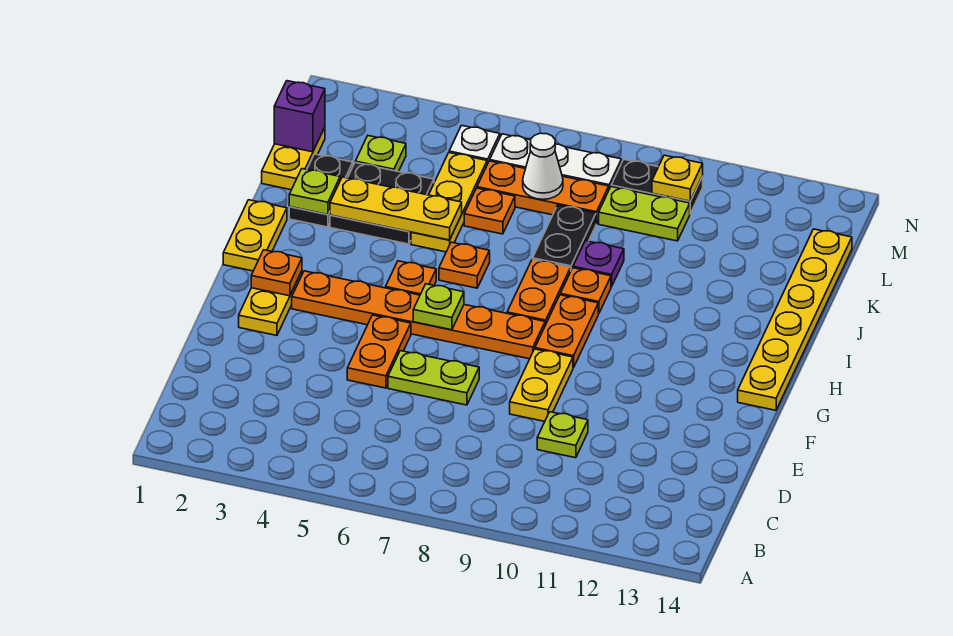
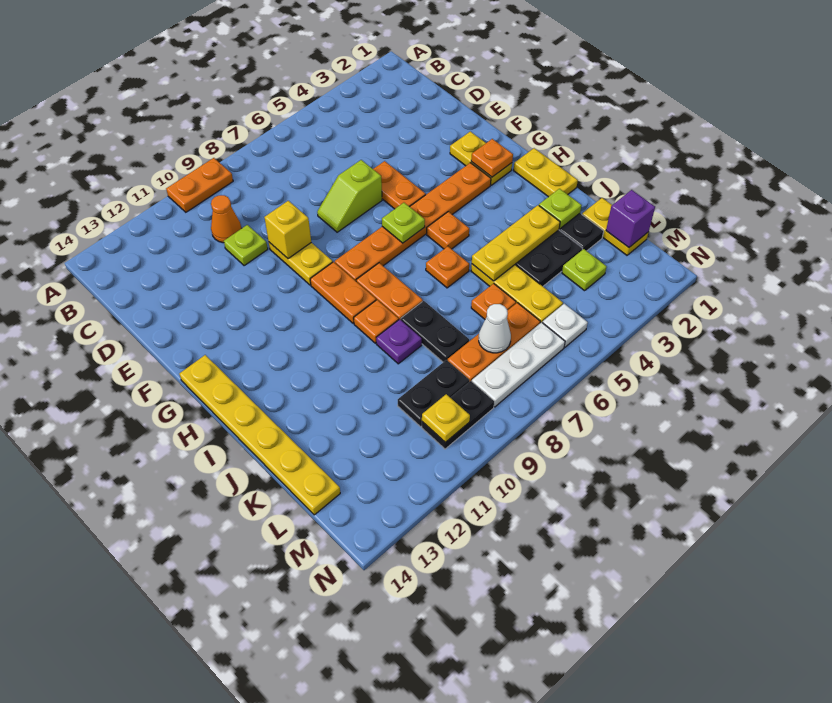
none -> orange 1x2 plate [166,158,233,212]
none -> orange 1x1 cone [211,195,242,243]
lime 1x2 plate [388,351,479,405] -> lime 1x2 slope [317,160,382,232]
none -> yellow 1x1 brick [264,201,311,259]
lime 1x2 plate [599,187,690,241] -> black 1x2 plate [398,360,469,427]

